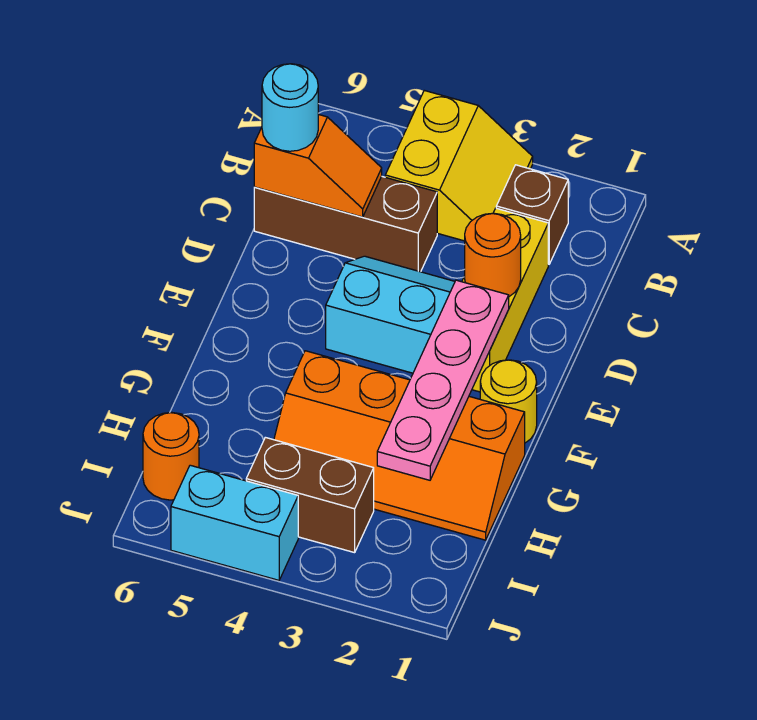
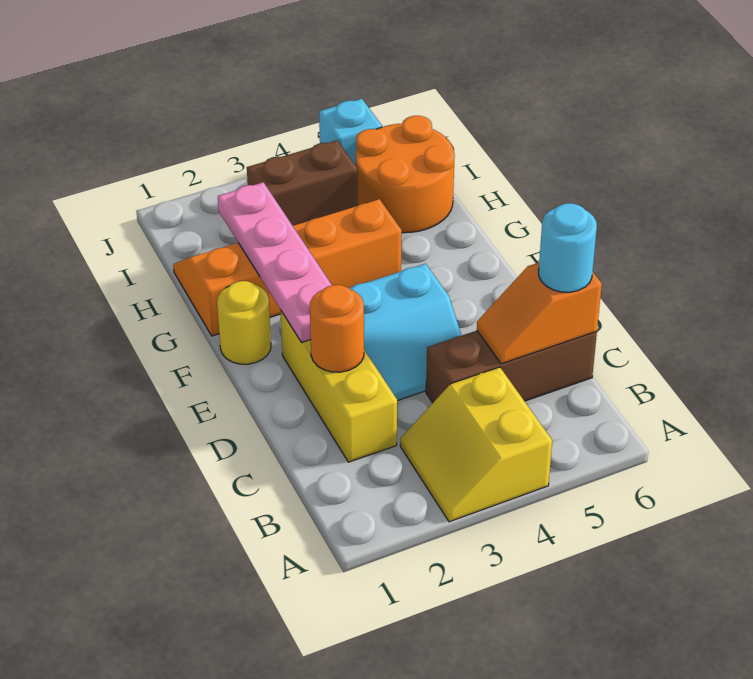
brown 1x1 brick [496,165,568,264] -> none
orange 1x1 round brick [143,413,199,500] -> orange 2x2 round brick [356,116,455,233]
cyan 1x2 brick [171,465,298,580] -> cyan 1x1 brick [319,99,382,165]

